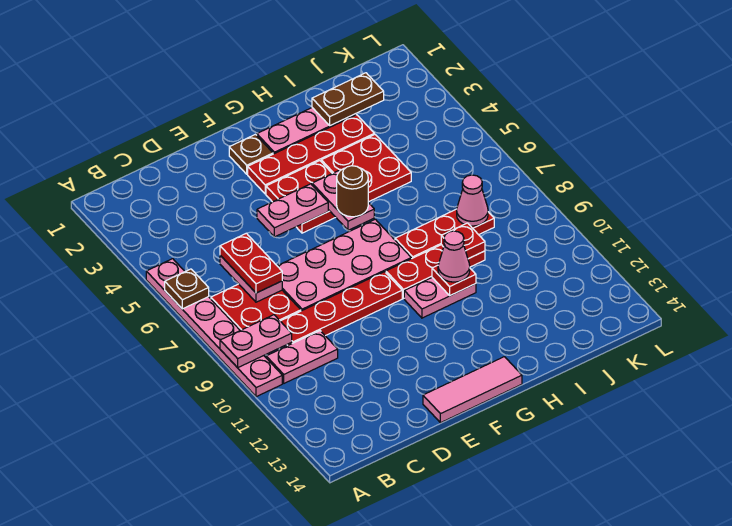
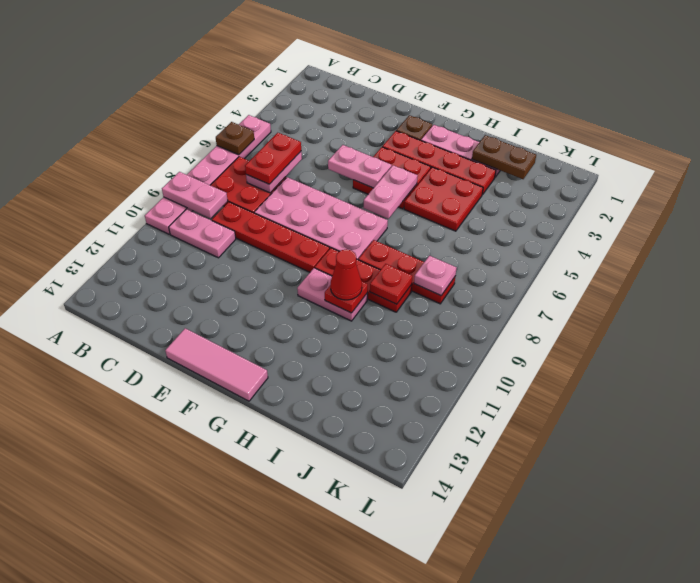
brown 1x1 round brick [337,166,368,217] -> none
pink 1x1 cone [438,231,470,282] -> red 1x1 cone [331,249,362,300]
pink 1x1 cone [457,175,488,226] -> pink 1x1 plate [414,256,457,296]

